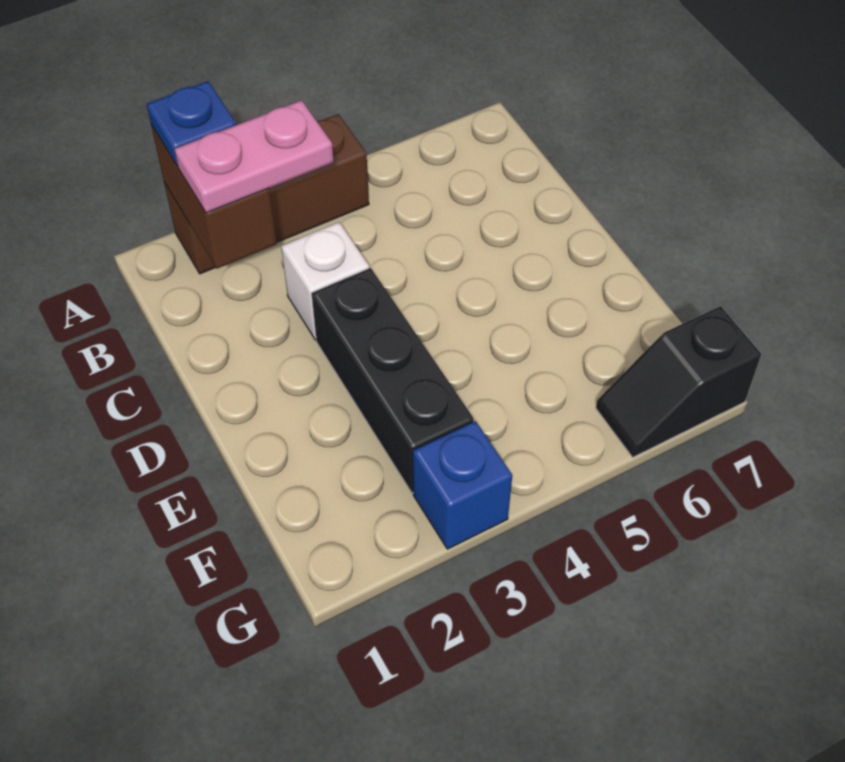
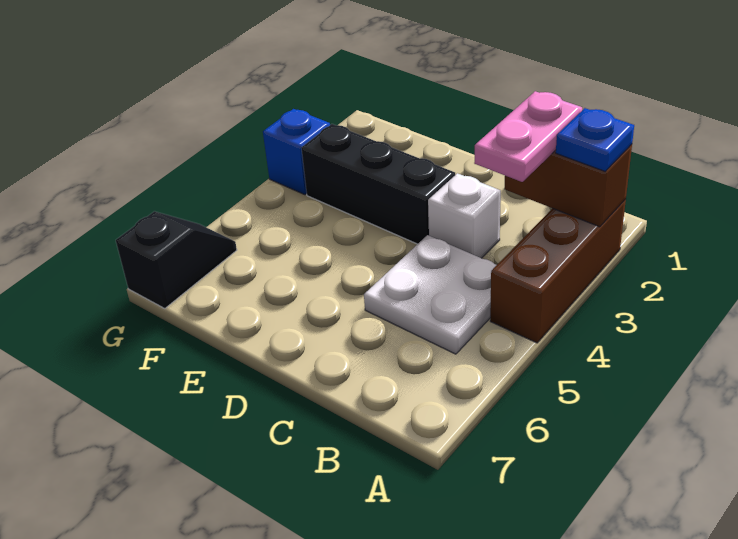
none -> white 2x2 plate [364,235,496,354]

